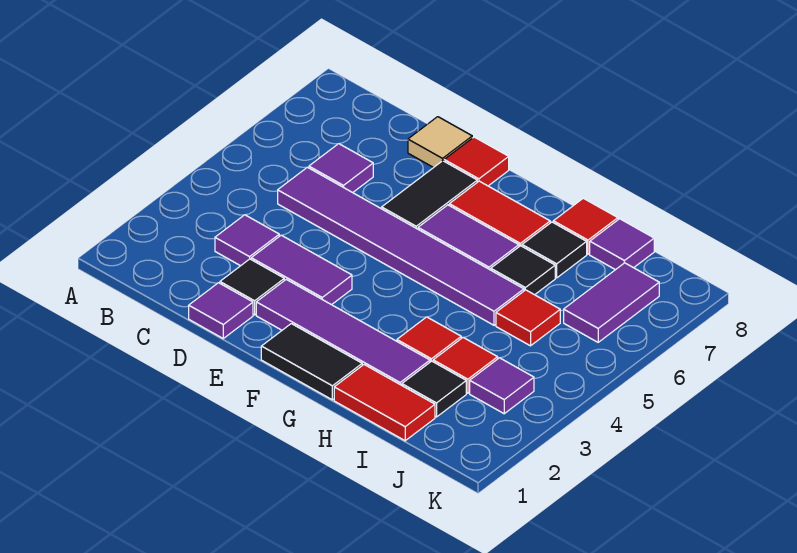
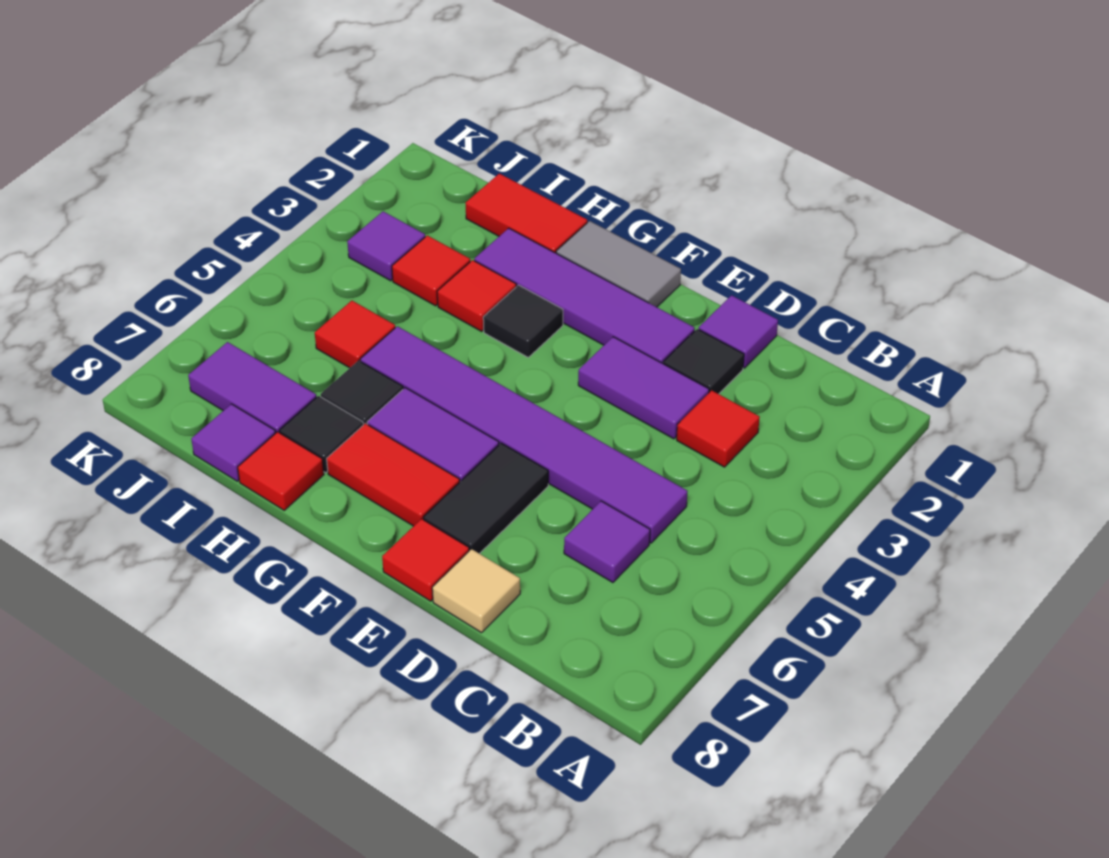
purple 1x1 tile [215,215,279,266] -> red 1x1 tile [677,390,760,467]
black 1x2 tile [261,324,362,400] -> grey 1x2 tile [556,221,681,307]
black 1x1 tile [402,361,466,417] -> black 1x1 tile moved to [483,285,563,357]
purple 1x2 tile [564,263,659,342] -> purple 1x2 tile turned to [188,342,316,433]

